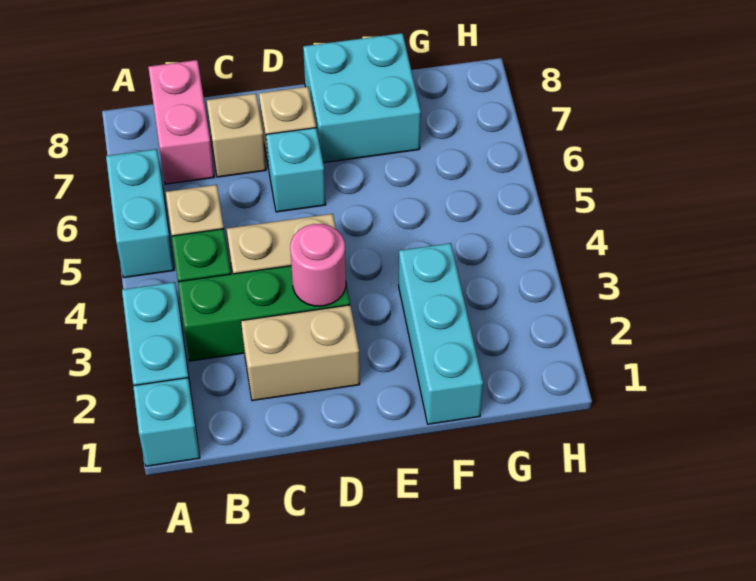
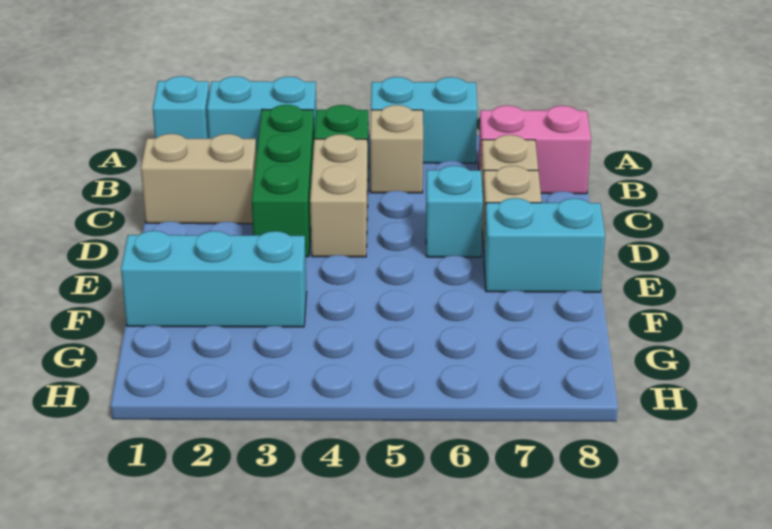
tan 1x2 brick [241,305,360,401] -> tan 1x2 brick turned to [141,134,256,224]
pink 1x1 round brick [290,224,346,306] -> none
cyan 2x2 brick [303,33,421,163] -> cyan 1x2 brick [484,198,605,292]

